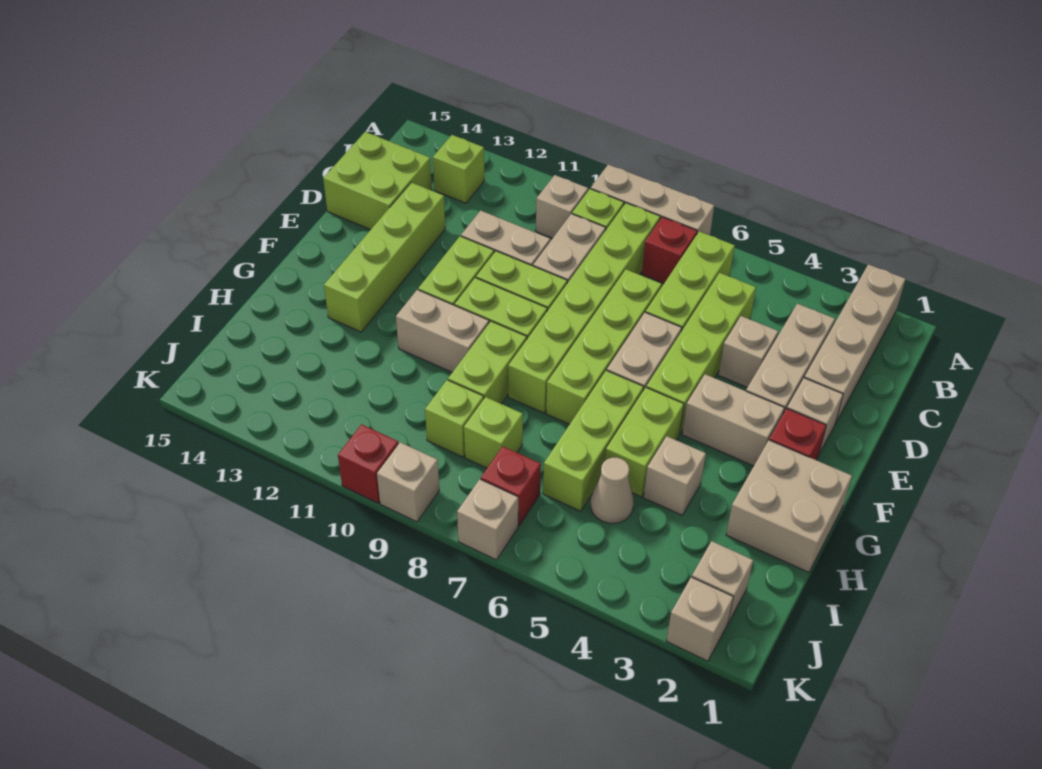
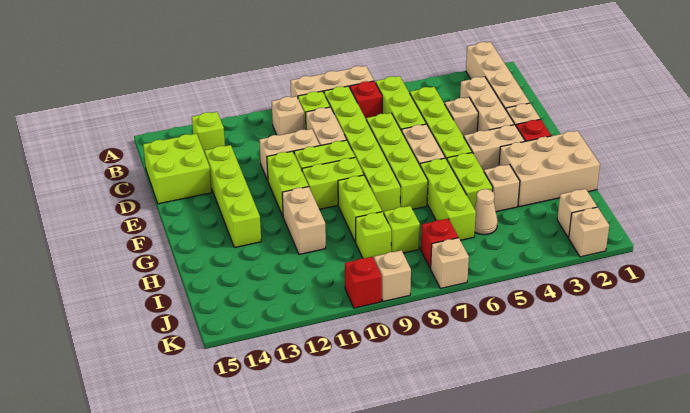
tan 2x2 brick [726,440,852,572] -> tan 2x3 brick [499,131,600,207]
tan 1x2 brick [396,290,489,372] -> tan 1x2 brick turned to [282,187,326,254]

